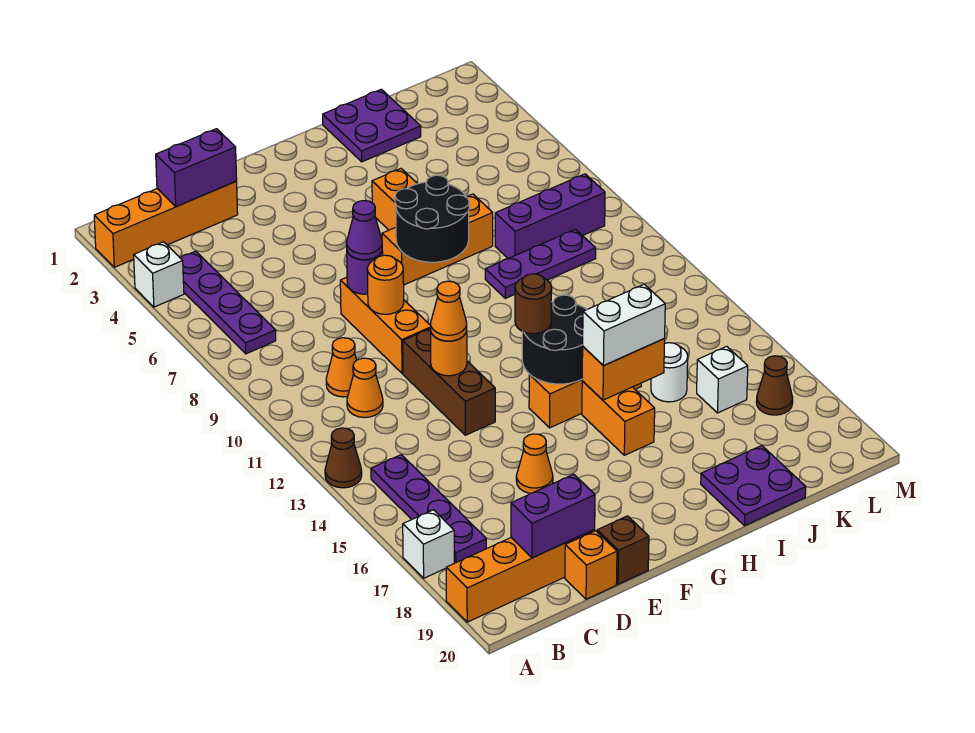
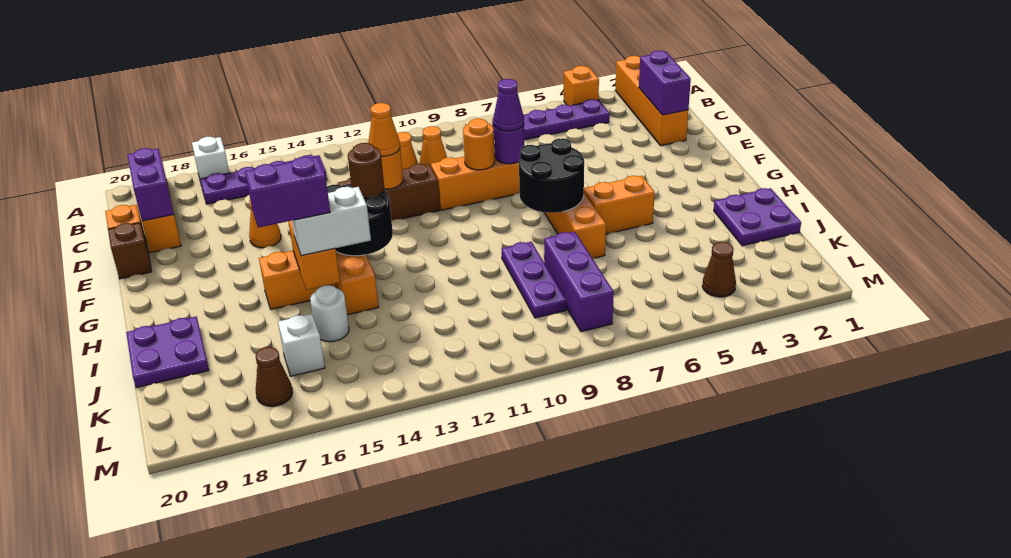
white 1x1 brick [134,242,184,307] -> orange 1x1 brick [564,66,599,106]
brown 1x1 cone [325,428,362,488] -> brown 1x1 cone moved to [702,242,736,297]
white 1x2 brick [583,284,665,366] -> white 1x2 brick turned to [292,187,371,256]
none -> purple 1x2 brick [245,157,330,228]

